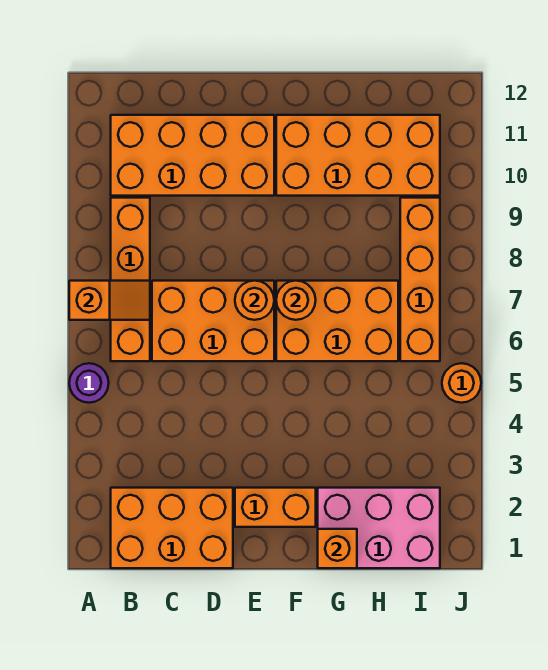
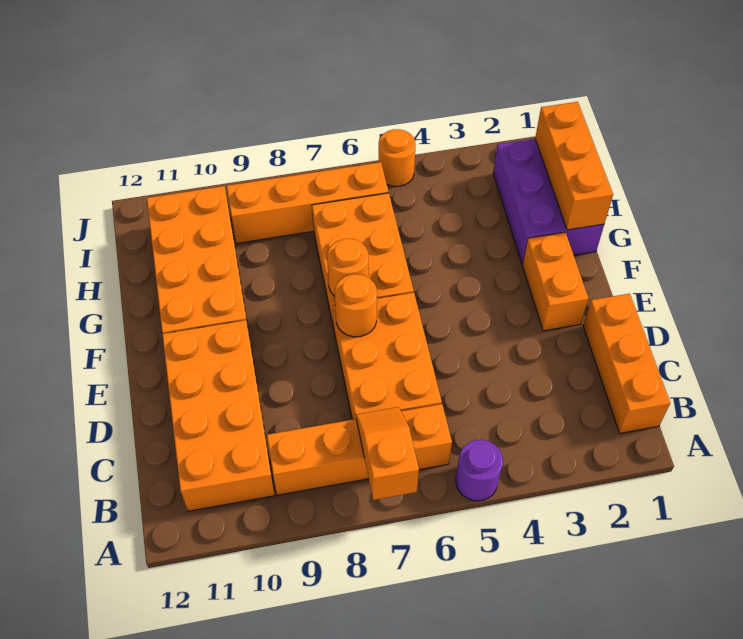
orange 2x3 brick [111,488,233,568] -> orange 1x3 brick [583,294,670,433]
pink 2x3 brick [318,488,440,568] -> purple 2x3 brick [493,139,604,264]
orange 1x1 brick [318,529,357,568] -> orange 1x3 brick [535,102,613,230]

